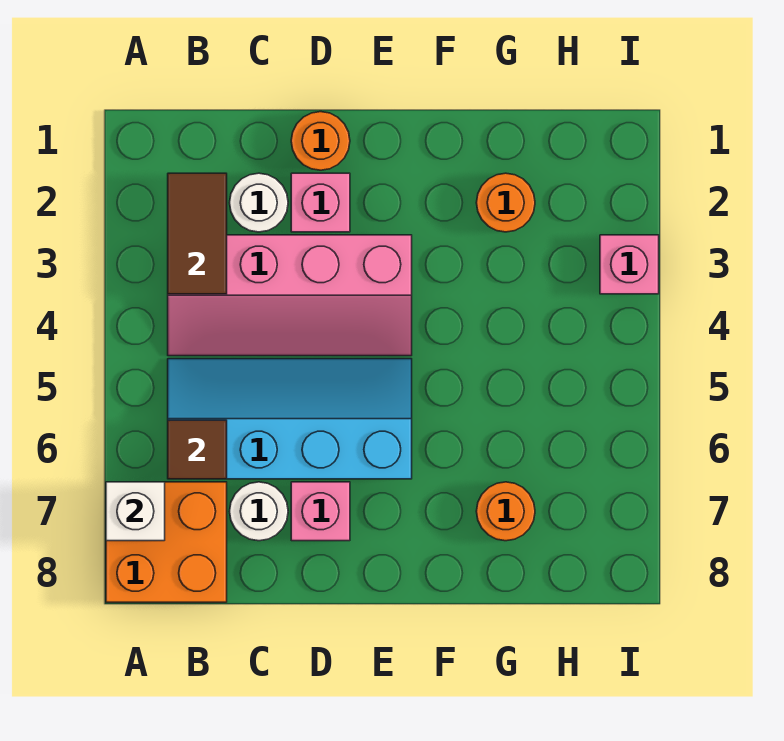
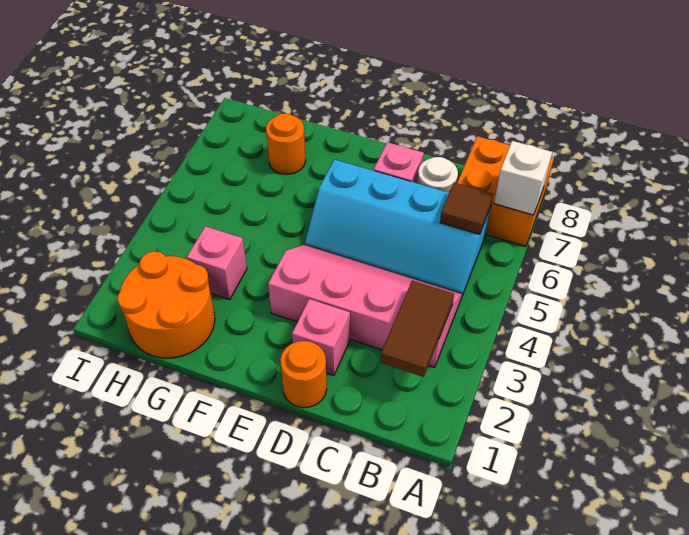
white 1x1 round brick [230,173,288,232] -> none
orange 1x1 round brick [476,173,535,232] -> orange 2x2 round brick [118,252,215,358]
pink 1x1 brick [600,235,659,294] -> pink 1x1 brick moved to [187,226,247,300]

